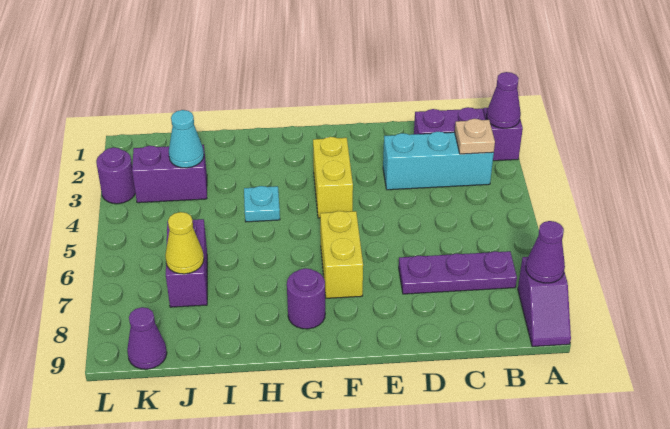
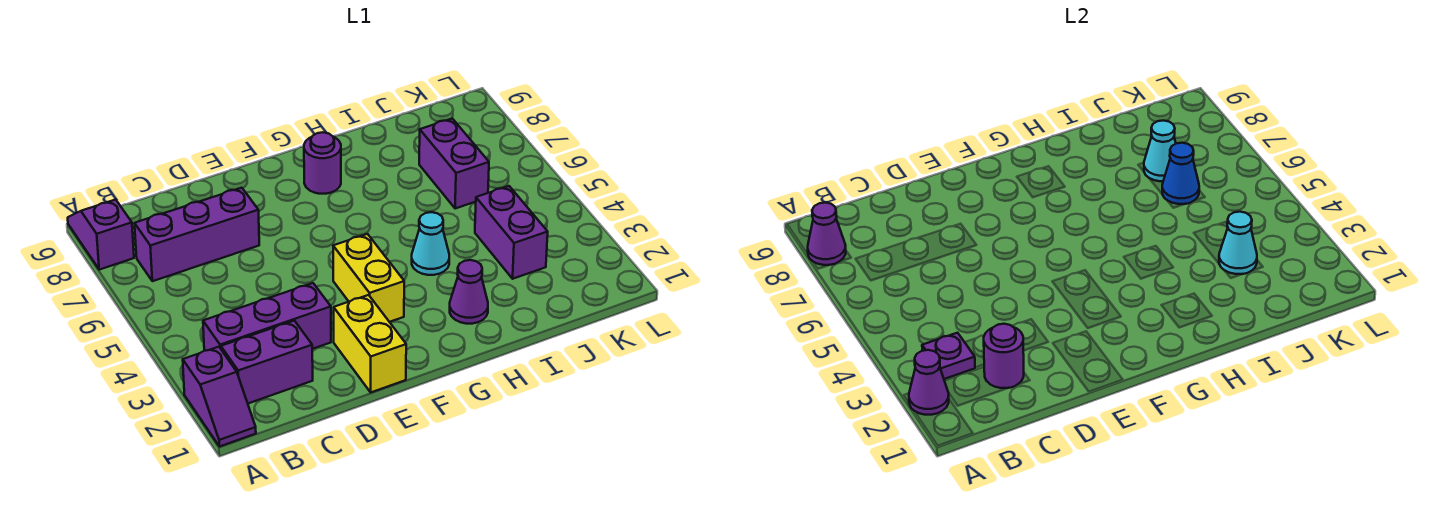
cyan 1x3 brick [383,132,494,190] -> purple 1x3 brick [203,283,331,351]
tan 1x1 plate [455,119,495,154] -> purple 1x1 plate [922,333,975,379]
purple 1x3 plate [399,251,517,294] -> purple 1x3 brick [134,188,259,281]
yellow 1x2 brick [320,211,363,298] -> yellow 1x2 brick moved to [334,295,406,392]
cyan 1x1 plate [244,186,280,222] -> cyan 1x1 cone [412,212,449,275]
purple 1x2 brick [132,145,207,203] -> purple 1x2 brick turned to [475,186,548,279]
none -> blue 1x1 cone [1162,143,1199,204]
yellow 1x1 cone [165,212,204,274] -> cyan 1x1 cone [1144,121,1176,181]
purple 1x1 cone [127,307,167,369] -> purple 1x1 cone moved to [450,260,488,324]
purple 1x1 round brick [96,147,135,204] -> purple 1x1 round brick moved to [984,324,1024,388]

